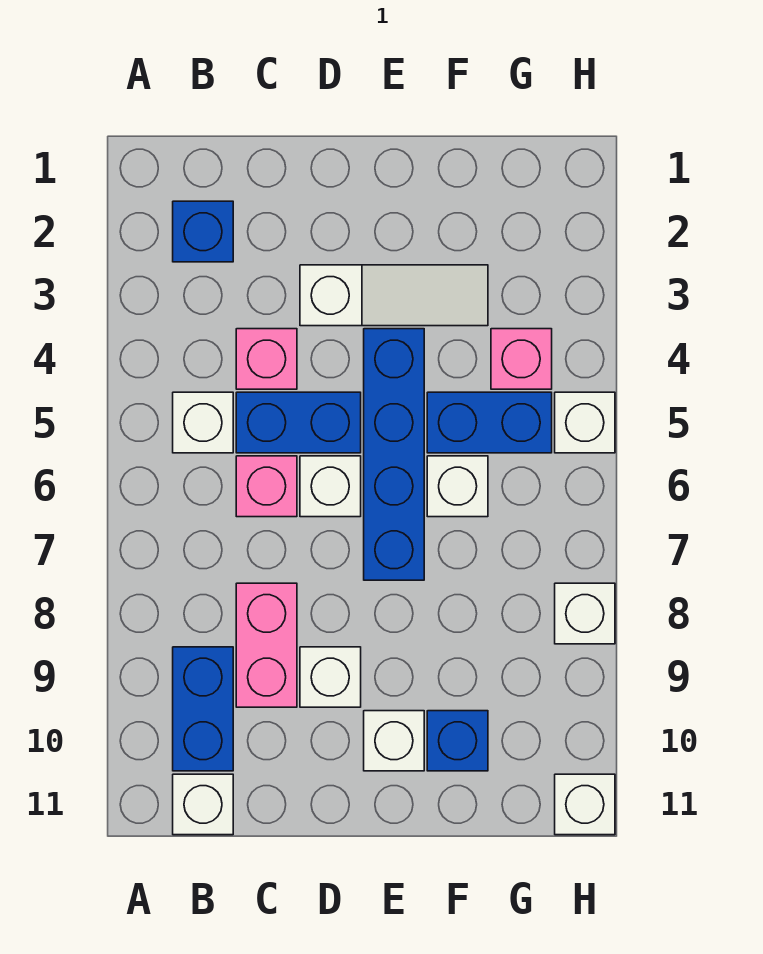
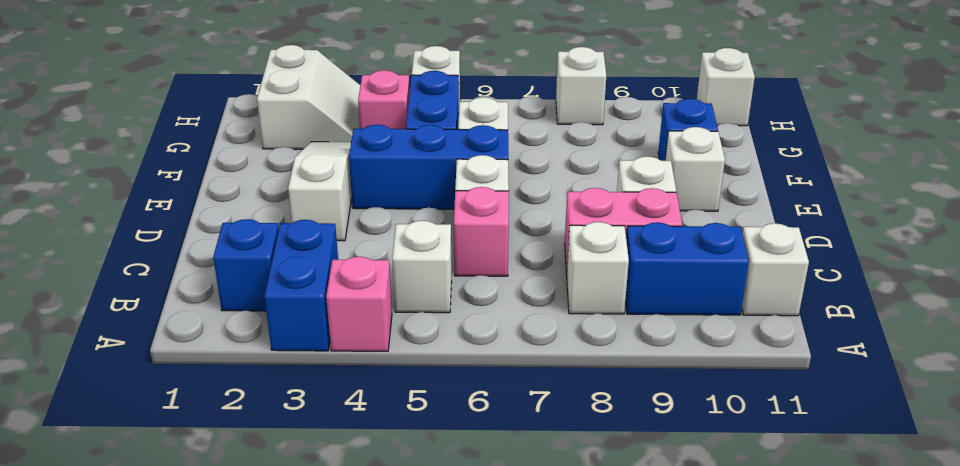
none -> white 1x1 brick [567,222,629,314]
pink 1x1 brick [236,329,297,389] -> pink 1x1 brick moved to [326,257,392,351]
blue 1x2 brick [236,392,361,453] -> blue 1x2 brick moved to [264,220,338,351]
blue 1x4 brick [364,329,424,580] -> blue 1x3 brick [349,125,508,209]
none -> white 2x2 slope [257,45,360,149]

